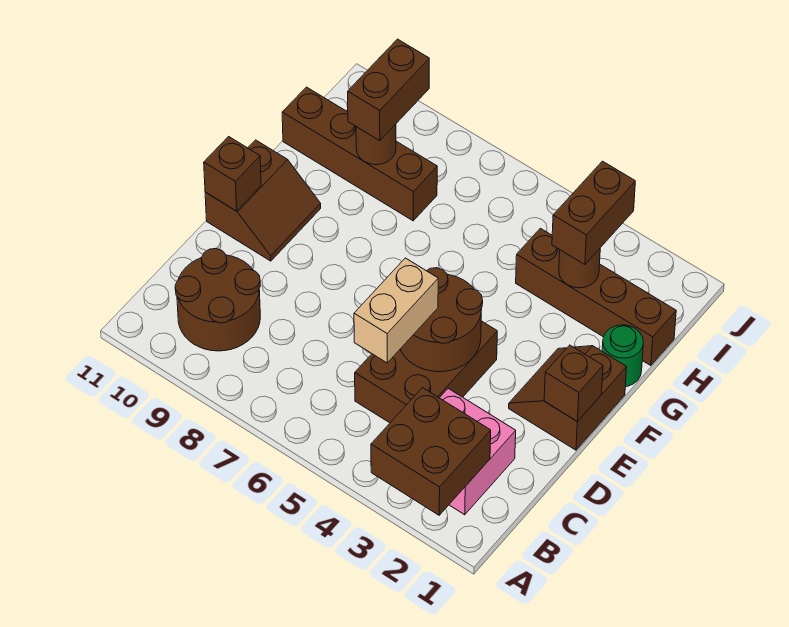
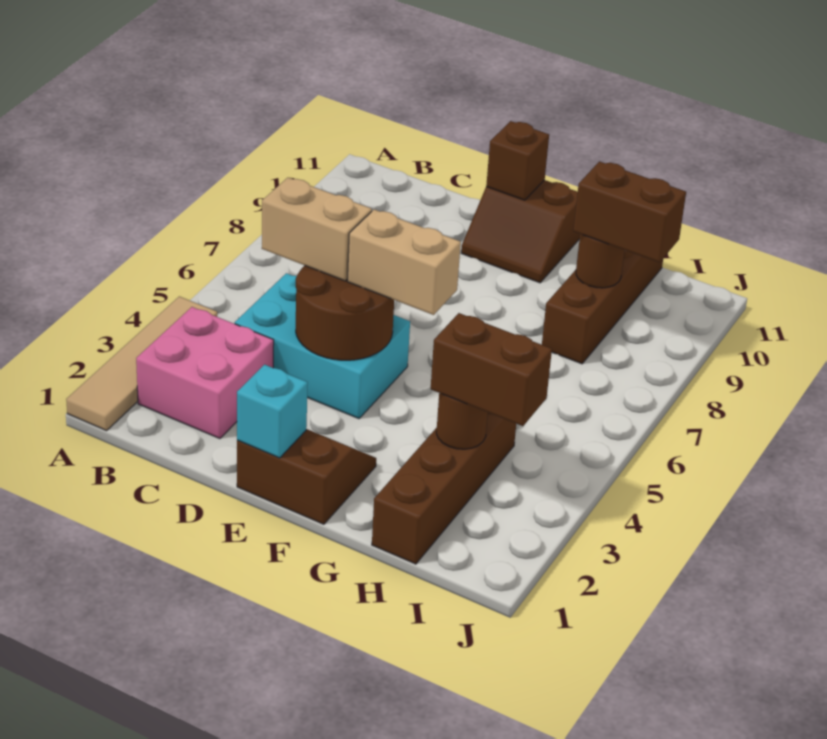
none -> tan 1x4 tile [66,296,217,431]
brown 2x2 brick [371,388,491,515] -> none
brown 2x2 round brick [175,249,260,351] -> none
brown 2x3 brick [355,321,497,423] -> cyan 2x3 brick [235,273,410,419]
brown 1x1 brick [544,345,603,421] -> cyan 1x1 brick [237,365,308,458]
none -> tan 1x2 brick [347,210,461,315]
green 1x1 round brick [602,325,643,387] -> none

